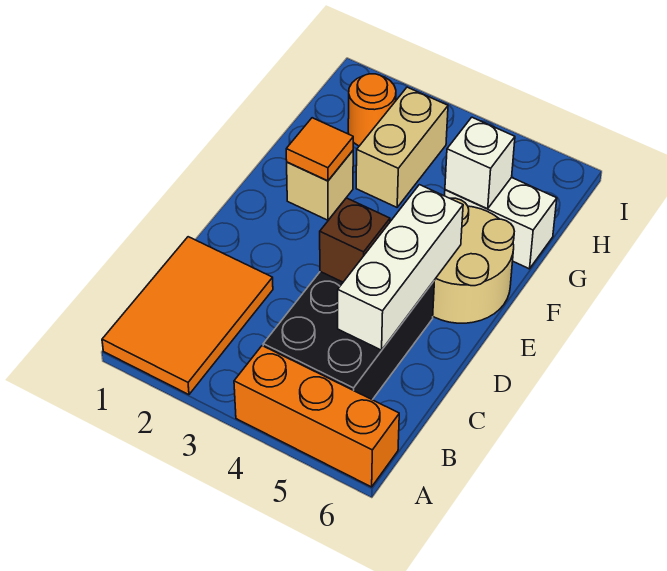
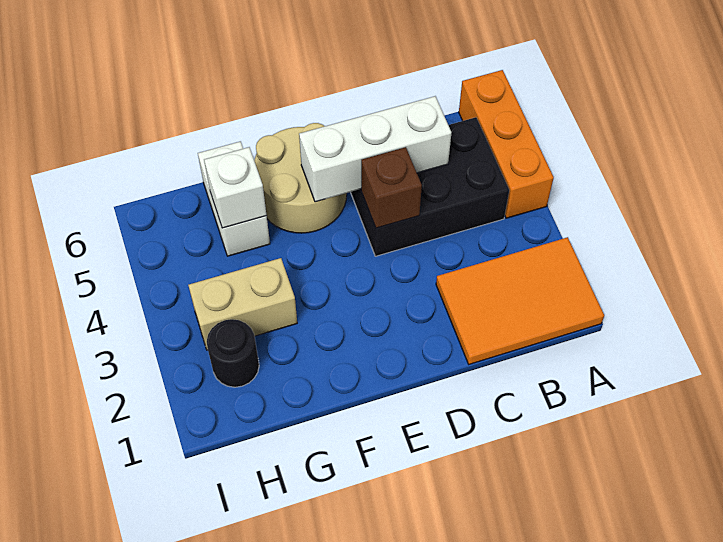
tan 1x1 brick [287,151,353,220] -> none
orange 1x1 tile [286,118,353,181] -> none
orange 1x1 round brick [348,74,396,146] -> black 1x1 round brick [207,319,259,387]

